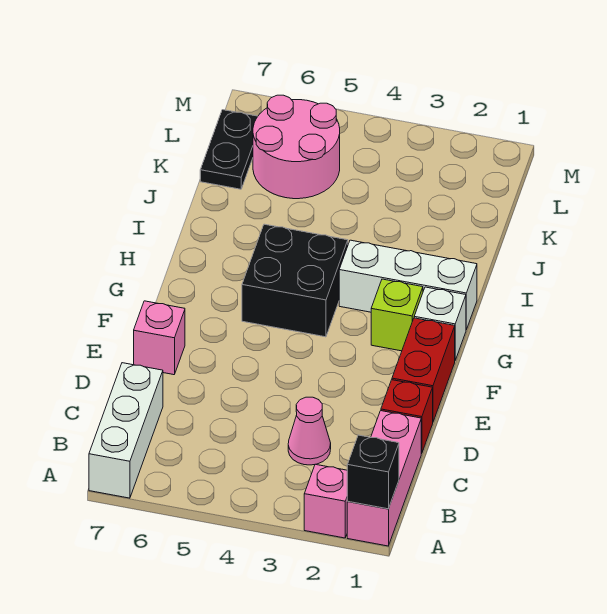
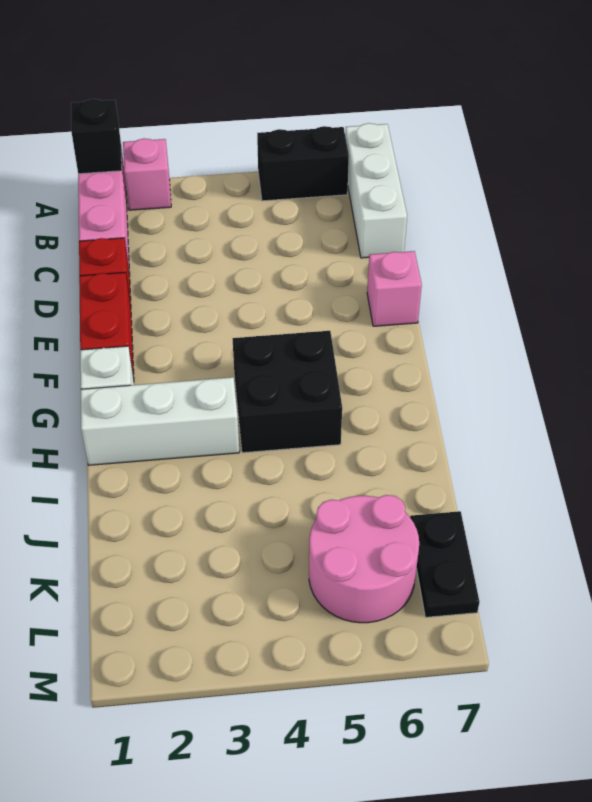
none -> black 1x2 brick [257,126,349,201]
pink 1x1 cone [288,397,331,465] -> none
lime 1x1 brick [371,279,423,351] -> none

